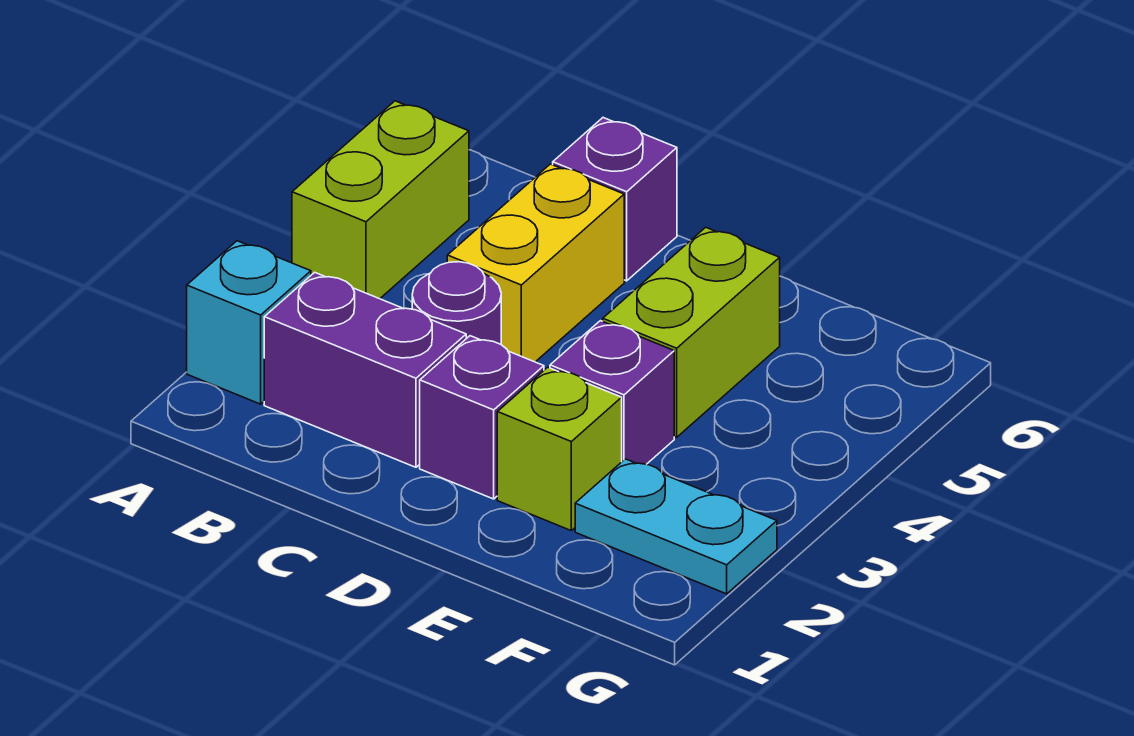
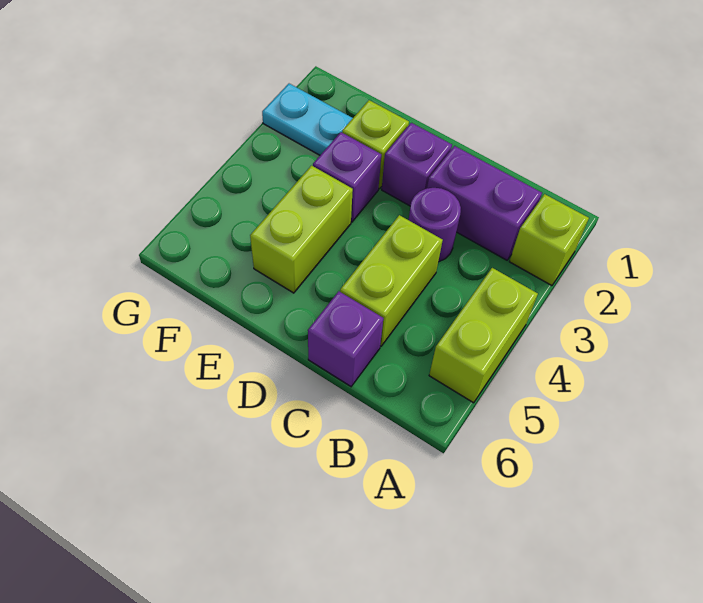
cyan 1x1 brick [187,241,311,404] -> lime 1x1 brick [509,194,589,286]
yellow 1x2 brick [447,164,624,362] -> lime 1x2 brick [340,215,443,346]

